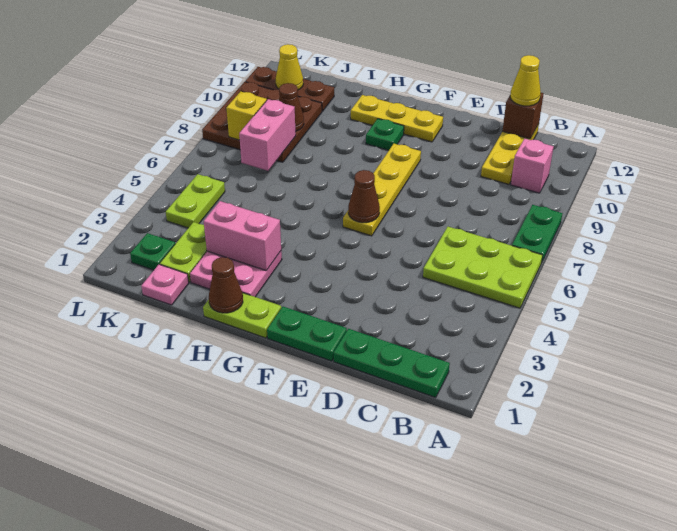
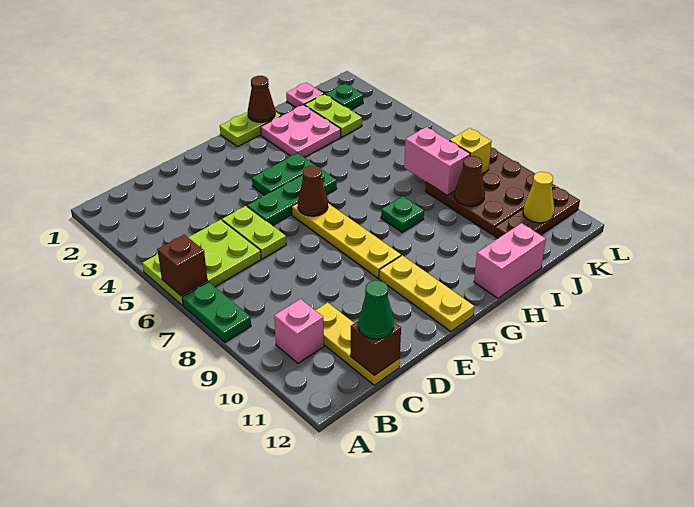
none -> brown 1x1 brick [157,235,208,296]
green 1x3 plate [334,329,450,398] -> green 1x3 plate moved to [247,170,337,226]
yellow 1x1 cone [510,55,541,106] -> green 1x1 cone [358,280,394,339]
green 1x2 plate [267,307,347,361] -> green 1x2 plate moved to [252,153,316,195]
yellow 1x3 plate [351,95,443,142] -> yellow 1x3 plate turned to [379,255,475,332]
green 1x1 plate [366,119,404,150] -> green 1x1 plate moved to [381,196,424,232]
pink 1x2 brick [204,201,281,271] -> pink 1x2 brick moved to [474,223,546,298]
lime 1x2 plate [166,174,225,228] -> lime 1x2 plate moved to [222,206,286,259]

